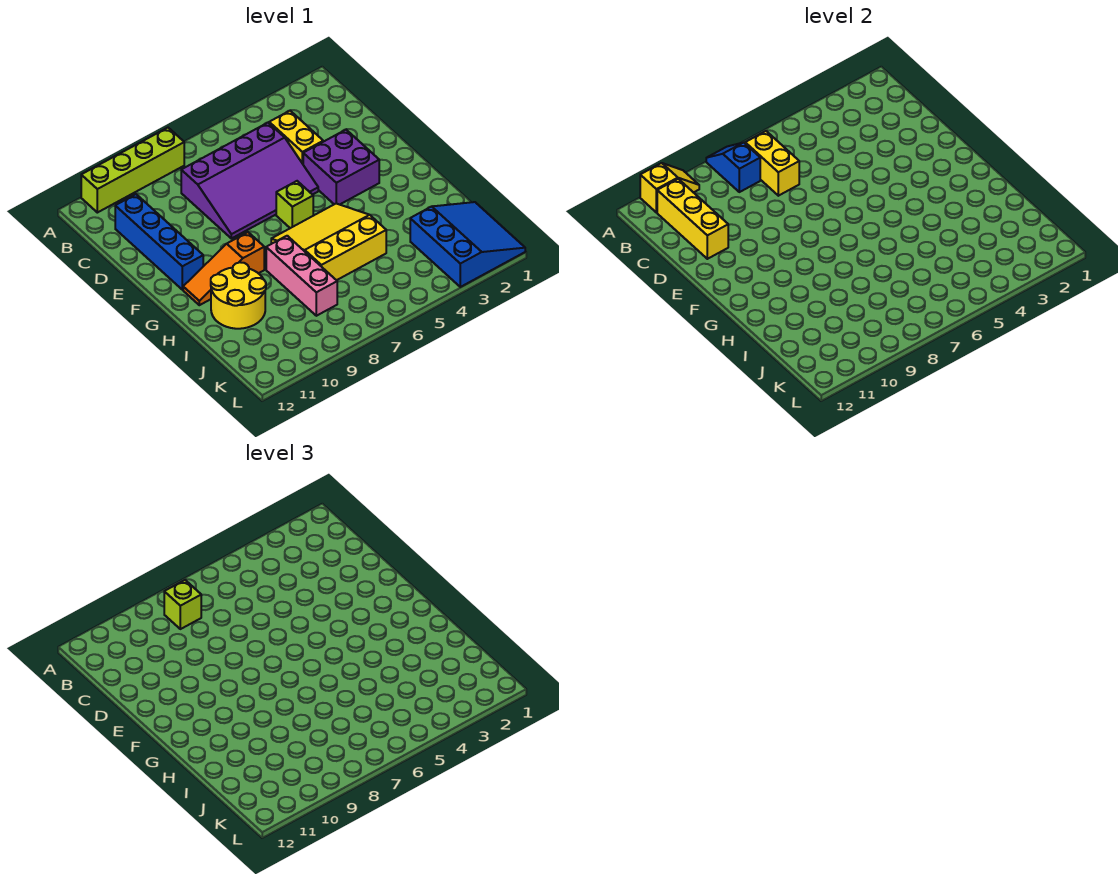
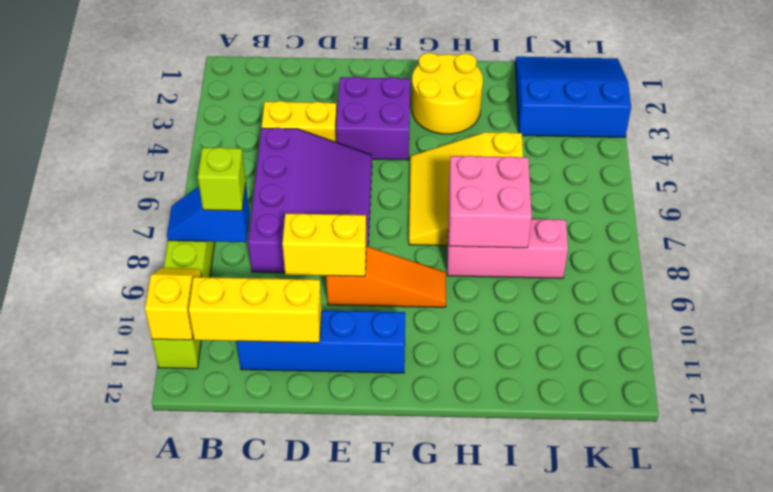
yellow 1x2 brick [745,131,799,196] -> yellow 1x2 brick moved to [282,213,367,276]
lime 1x1 brick [276,181,313,228] -> none
orange 1x3 slope [183,232,264,305] -> orange 1x3 slope turned to [326,247,446,307]
none -> pink 2x2 brick [449,156,532,248]
yellow 2x2 round brick [211,262,266,329] -> yellow 2x2 round brick moved to [412,53,483,134]

